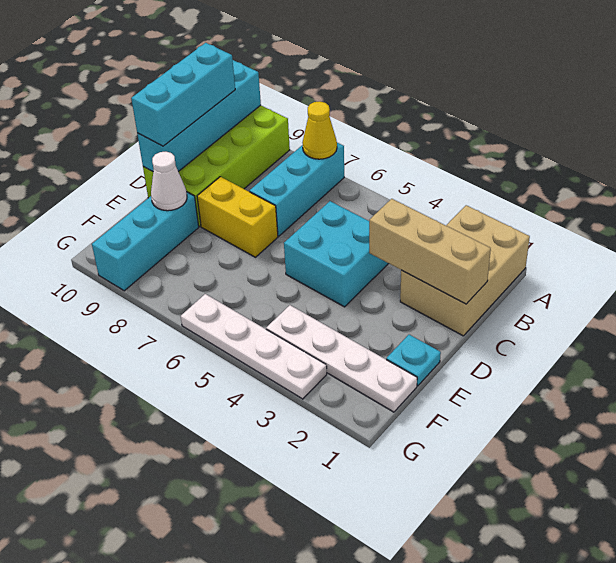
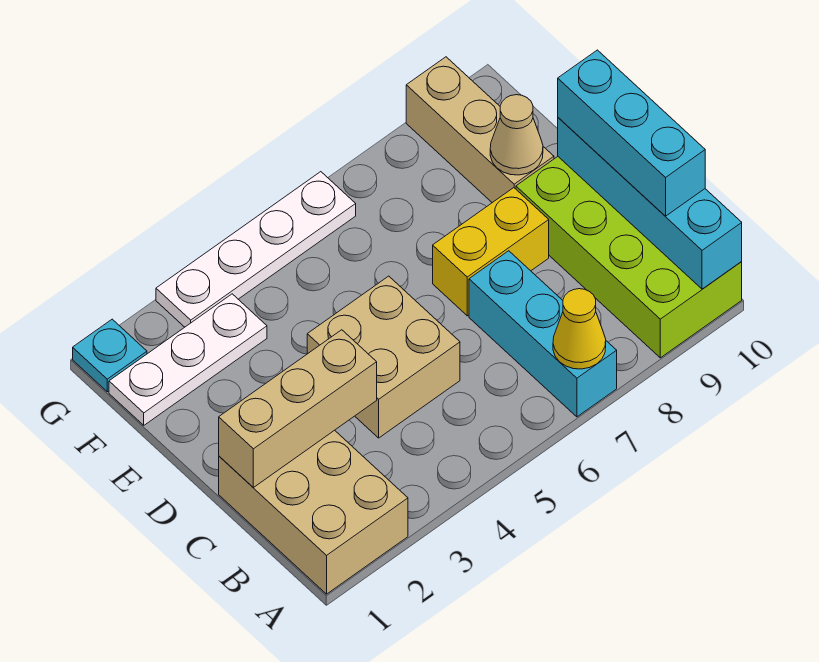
cyan 2x2 brick [284,201,389,307] -> tan 2x2 brick [307,276,460,438]
cyan 1x1 plate [386,335,441,386] -> cyan 1x1 plate moved to [73,319,147,392]
cyan 1x3 brick [92,192,199,291] -> tan 1x3 brick [406,57,554,203]
white 1x1 cone [151,152,187,211] -> tan 1x1 cone [490,95,543,175]
white 1x4 plate [266,305,417,412] -> white 1x3 plate [109,294,267,425]

